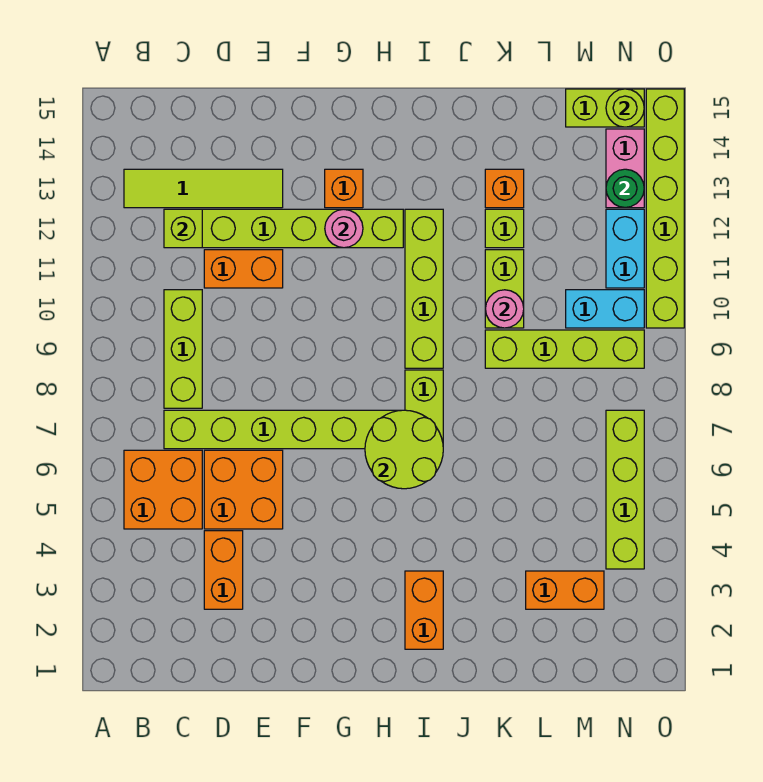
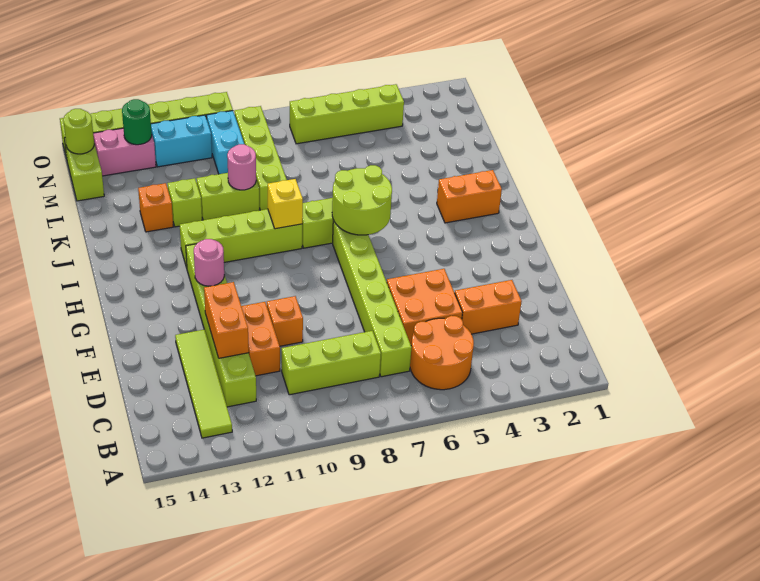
orange 2x2 brick [124,450,202,529] -> orange 2x2 round brick [410,316,474,390]
lime 1x1 brick [164,209,202,248] -> none
orange 1x1 brick [325,169,363,208] -> orange 1x1 brick moved to [267,296,303,346]
none -> yellow 1x1 brick [268,179,303,229]
orange 1x2 brick [526,571,604,609] -> orange 1x2 brick moved to [204,282,249,358]

